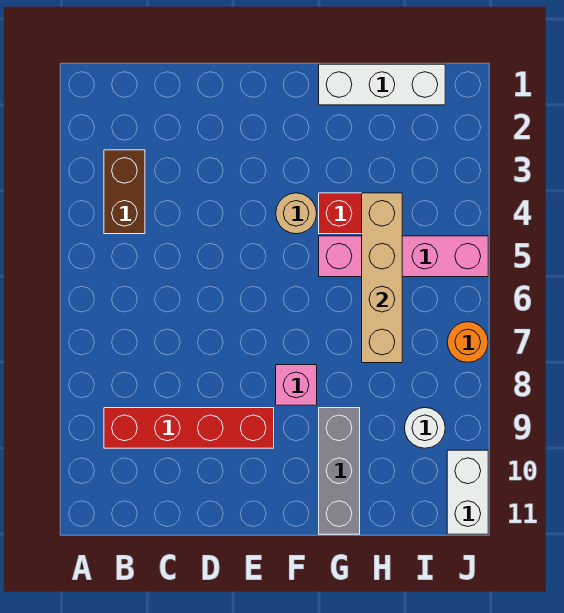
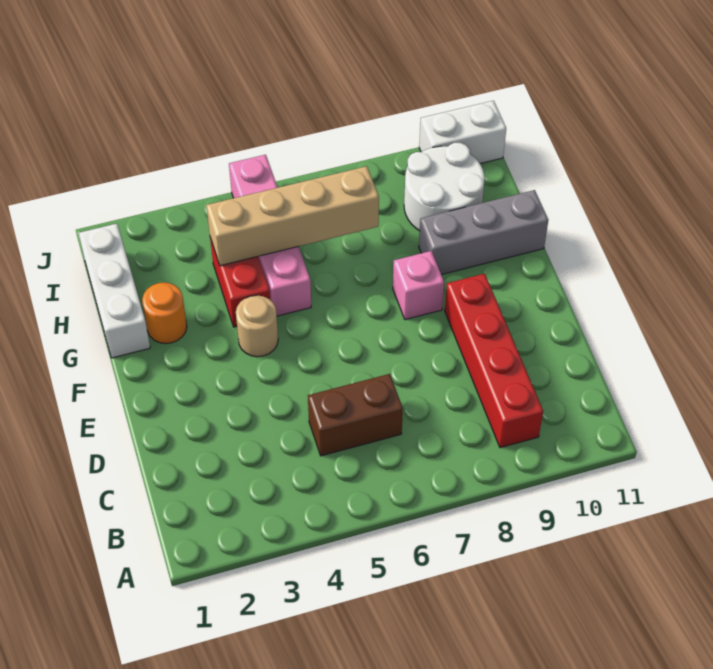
brown 1x2 brick [104,150,145,234] -> brown 1x2 brick moved to [308,374,403,456]
white 1x1 round brick [405,408,445,448] -> white 2x2 round brick [404,143,485,231]
orange 1x1 round brick [447,322,488,362] -> orange 1x1 round brick moved to [142,283,187,344]

